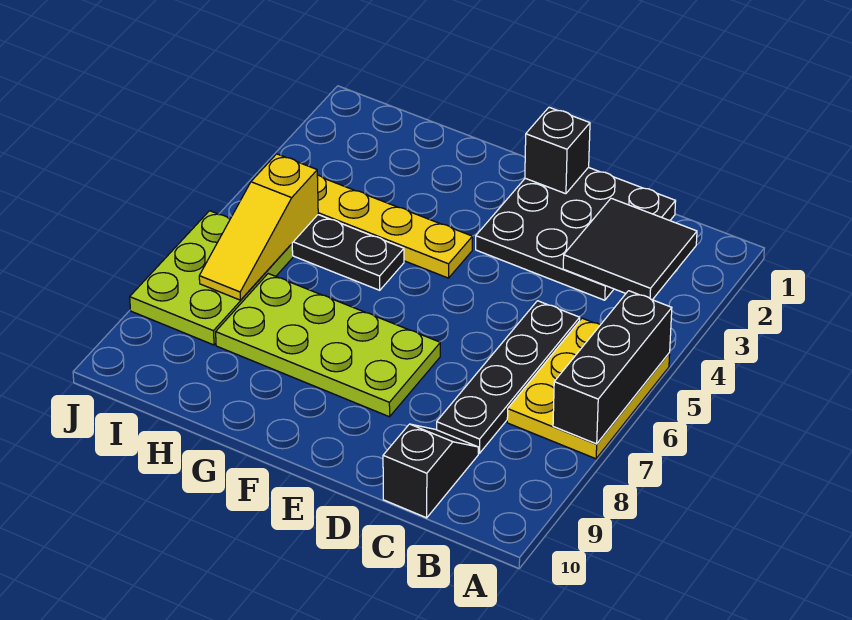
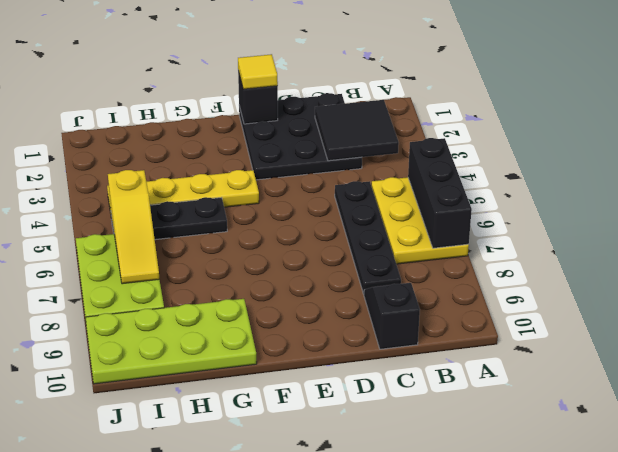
none -> yellow 1x1 tile [238,54,278,89]
lime 2x4 plate [216,274,440,417] -> lime 2x4 plate moved to [85,299,257,384]

